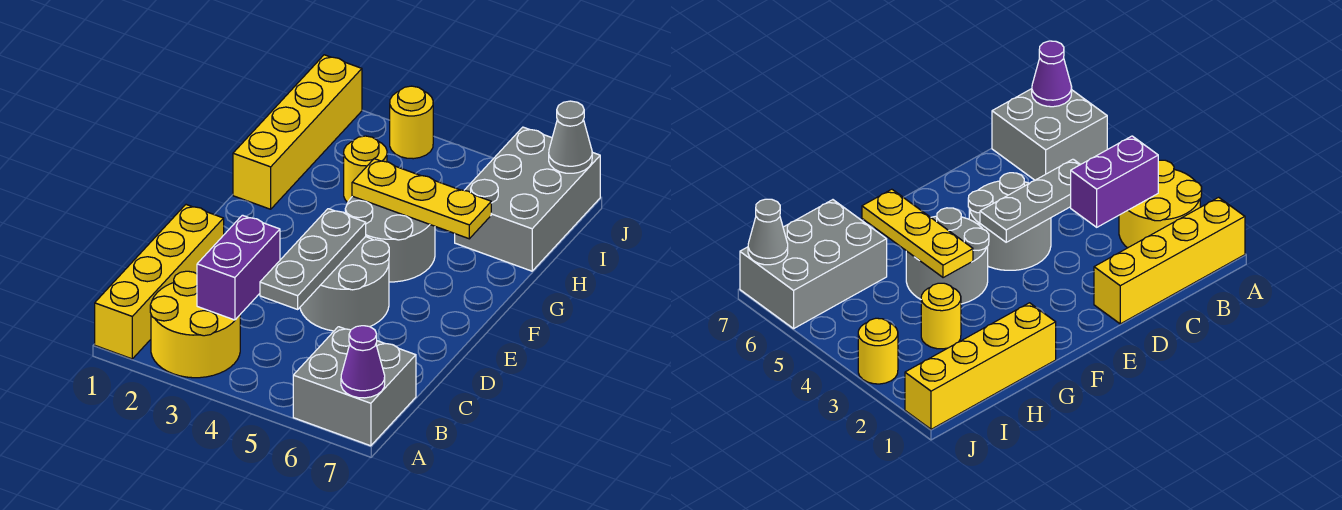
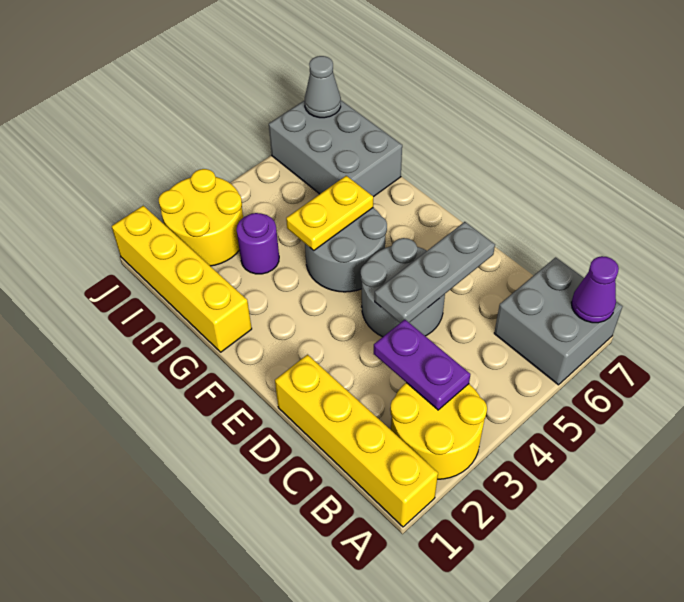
purple 1x2 brick [197,215,280,320] -> purple 1x2 plate [374,320,470,410]
grey 1x3 plate [260,209,366,309] -> grey 1x3 plate turned to [375,222,495,323]
yellow 1x3 plate [352,159,491,239] -> yellow 1x2 plate [286,176,373,251]
yellow 1x1 round brick [344,136,387,202] -> purple 1x1 round brick [237,213,279,274]
yellow 1x1 round brick [390,86,433,159] -> yellow 2x2 round brick [159,169,243,266]

